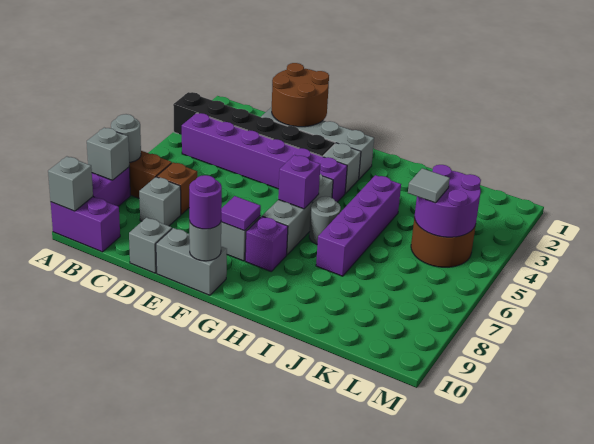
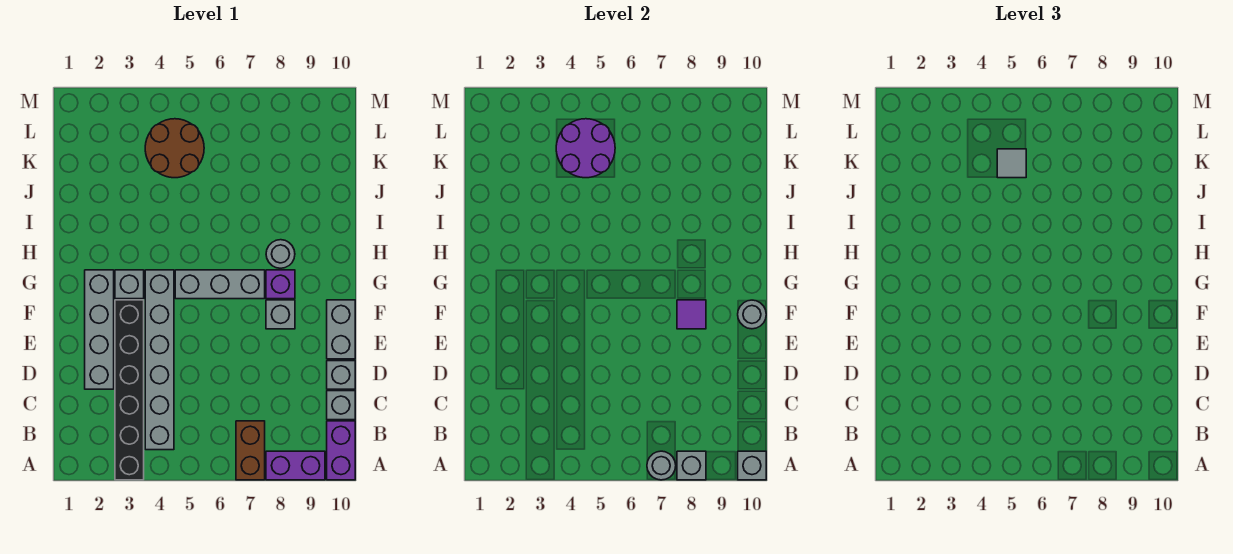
purple 1x6 brick [182,113,347,202] -> grey 1x6 brick [145,270,174,450]
brown 1x1 brick [157,162,197,215] -> none
grey 1x1 brick [139,177,181,226] -> grey 1x1 brick moved to [327,391,355,420]
brown 2x2 round brick [272,63,329,127] -> none
purple 1x1 round brick [189,175,222,229] -> none
purple 1x1 brick [278,155,321,209] -> none
grey 1x1 round brick [309,196,341,244] -> grey 1x1 round brick moved to [266,240,295,268]
purple 1x4 brick [316,175,401,276] -> none

